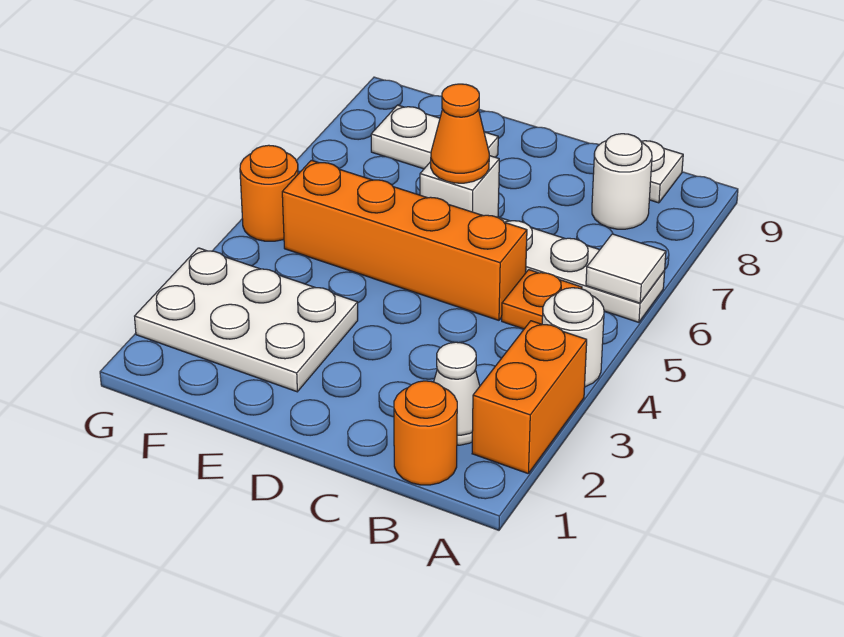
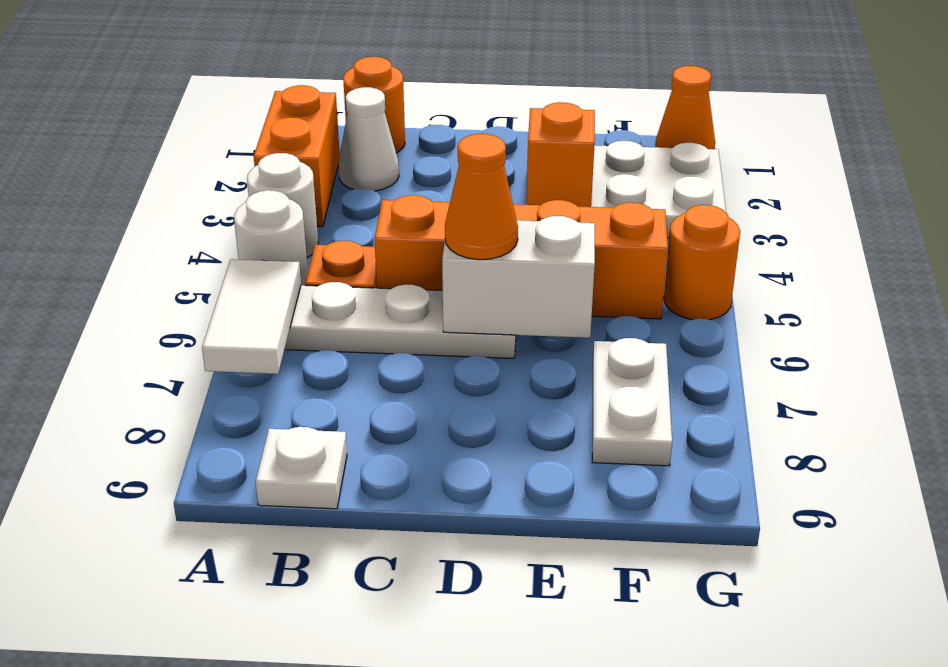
white 1x1 tile [586,234,666,303] -> white 1x2 tile [202,259,301,374]
white 1x1 round brick [592,134,652,229] -> white 1x1 round brick moved to [234,190,308,286]
white 1x1 brick [420,156,499,217] -> white 1x2 brick [442,216,595,338]
none -> orange 1x1 brick [526,102,595,207]
white 1x2 plate [371,105,498,169] -> white 1x2 plate turned to [592,338,672,466]
none -> orange 1x1 cone [655,66,715,149]

